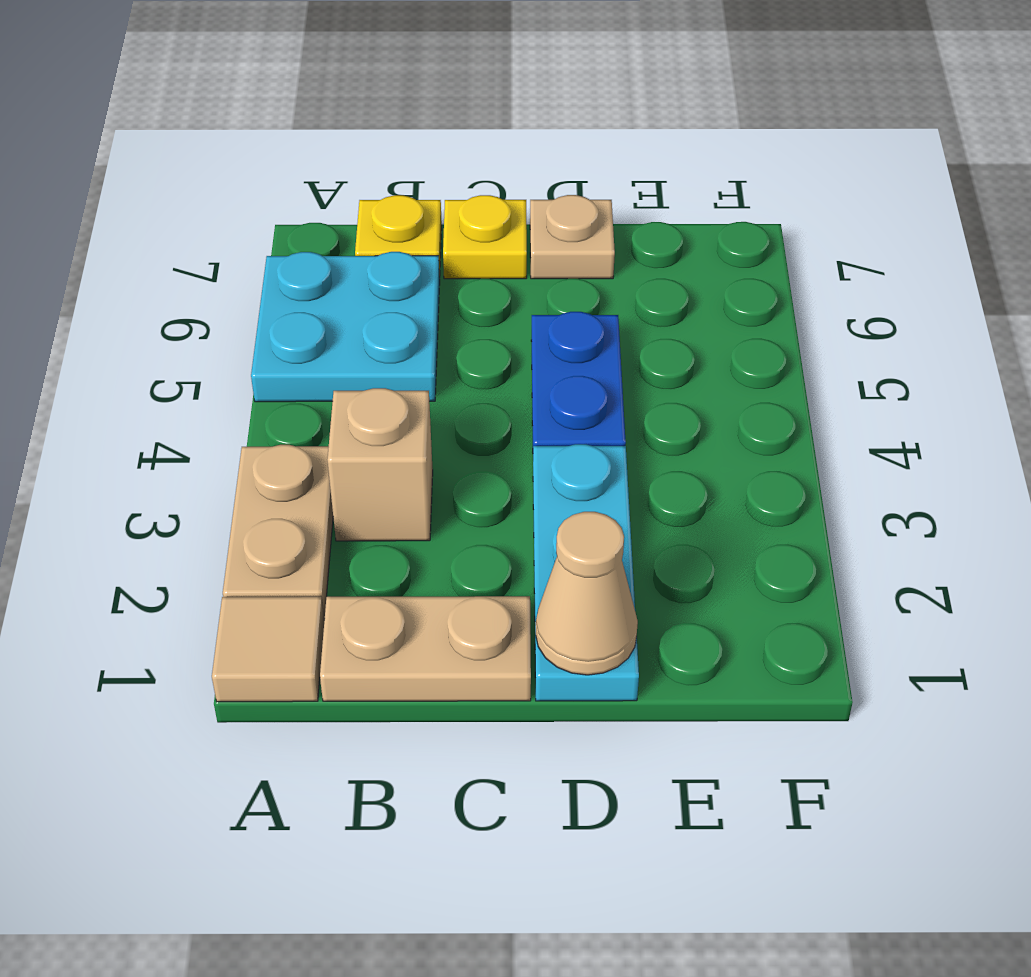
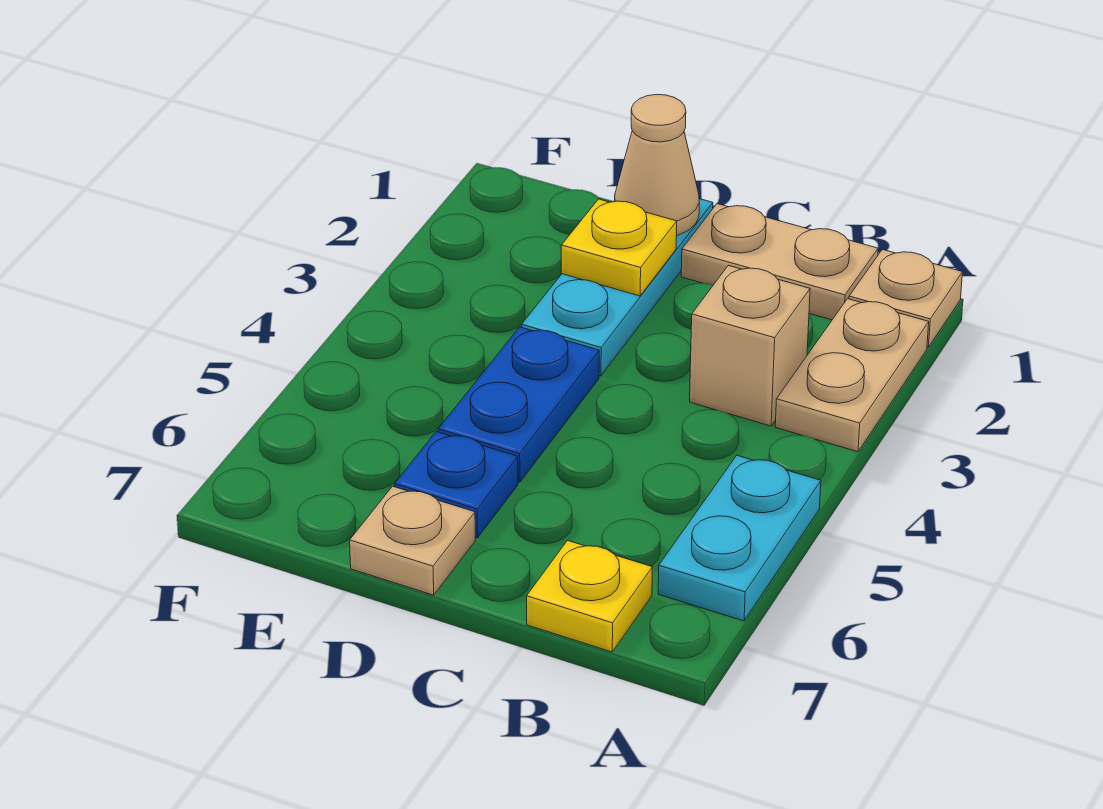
tan 1x1 tile [212,597,324,702] -> tan 1x1 plate [849,249,963,347]
cyan 2x2 plate [251,252,440,402] -> cyan 1x2 plate [658,456,821,621]
yellow 1x1 plate [443,195,527,279] -> yellow 1x1 plate moved to [561,199,677,296]
none -> blue 1x1 plate [395,432,518,538]

